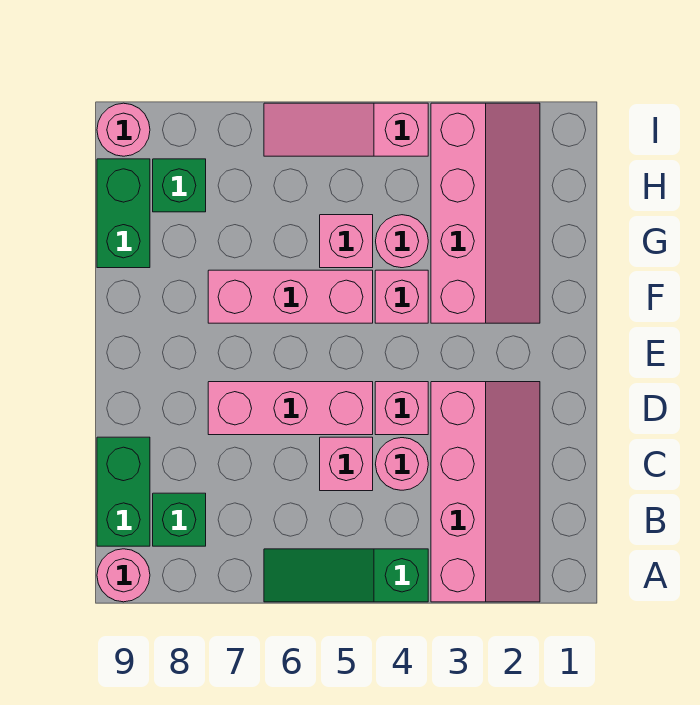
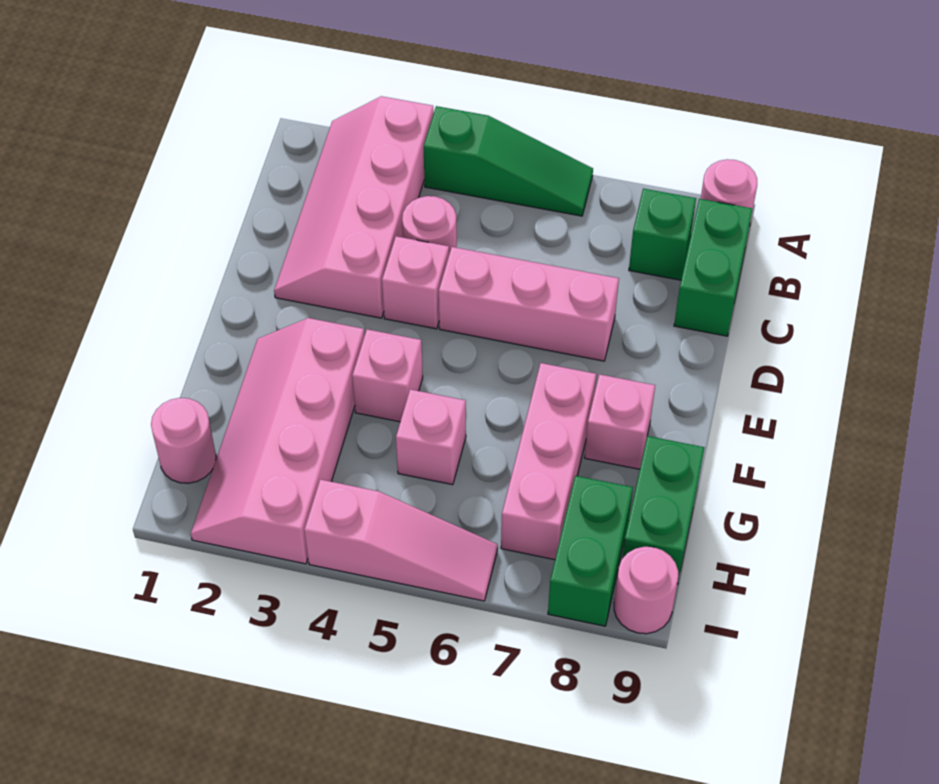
pink 1x1 brick [320,437,373,491] -> pink 1x1 brick moved to [585,374,655,469]
pink 1x3 brick [208,270,373,323] -> pink 1x3 brick turned to [501,363,596,560]
pink 1x1 round brick [376,215,428,268] -> pink 1x1 round brick moved to [151,398,216,483]
green 1x1 brick [153,159,206,212] -> green 1x2 brick [548,476,633,626]

